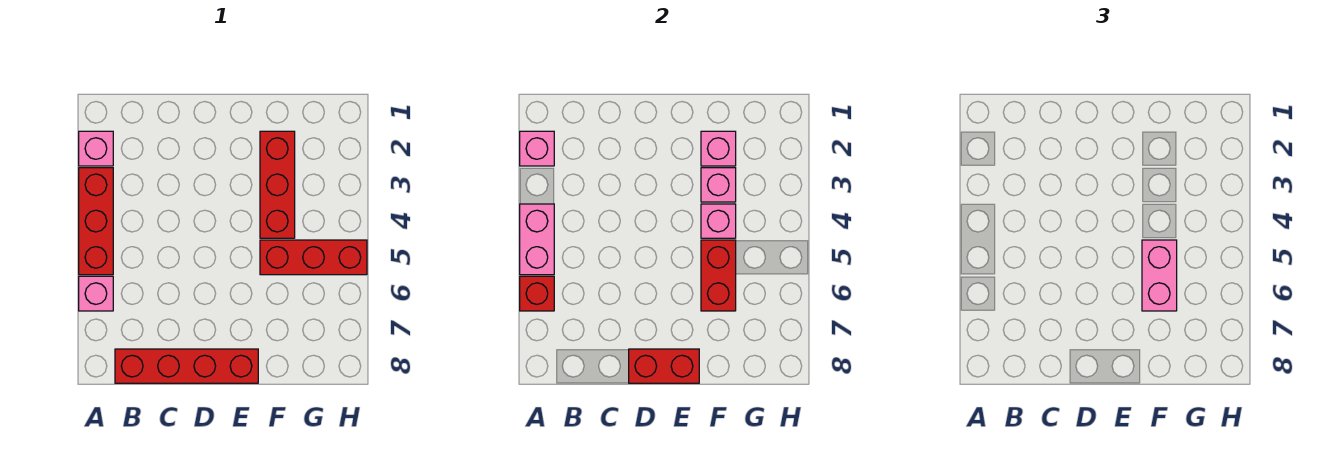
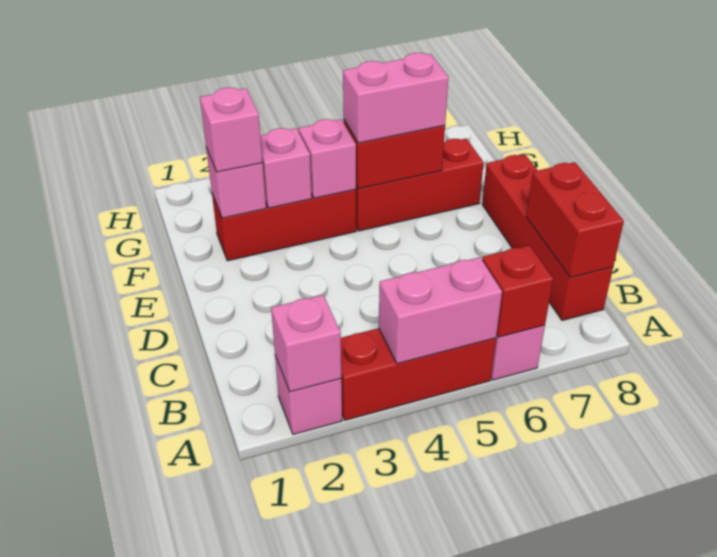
red 1x2 brick [629,349,699,383] -> red 1x2 brick moved to [526,162,624,278]
none -> pink 1x1 brick [200,88,263,172]
red 1x3 brick [260,240,367,275] -> red 1x3 brick turned to [356,138,484,231]

